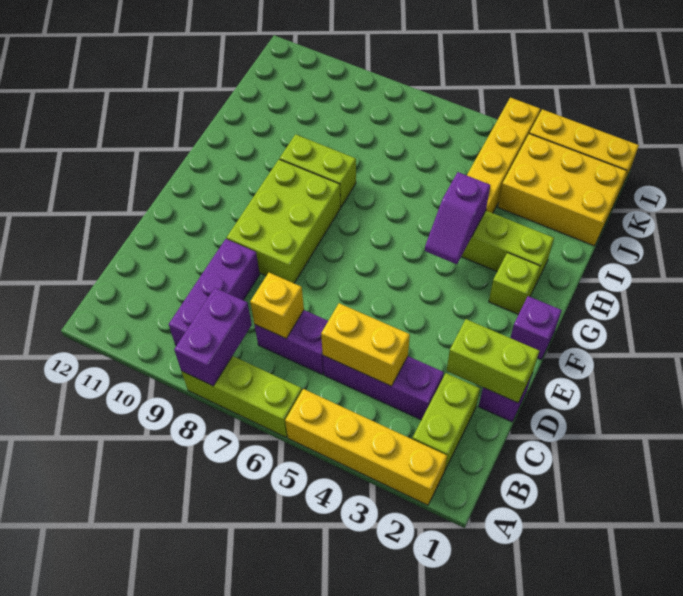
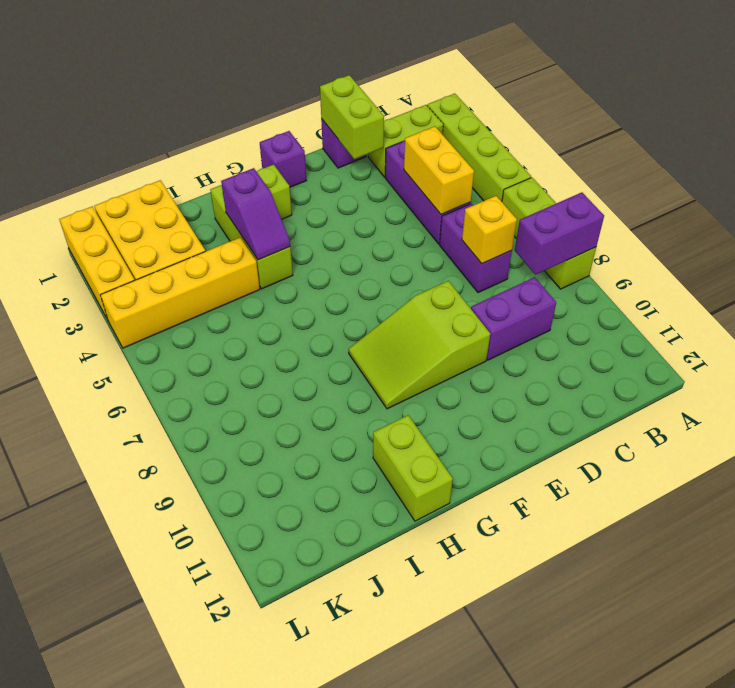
yellow 1x4 brick [285,389,447,505] -> lime 1x4 brick [427,94,531,202]
purple 1x3 brick [169,239,260,346] -> purple 1x2 brick [471,277,556,360]
lime 2x3 brick [227,159,341,283] -> lime 2x3 slope [349,281,490,409]
purple 1x2 slope [425,172,490,264] -> purple 1x2 slope turned to [221,168,290,260]
lime 1x2 brick [280,134,356,207] -> lime 1x2 brick moved to [373,415,453,521]

